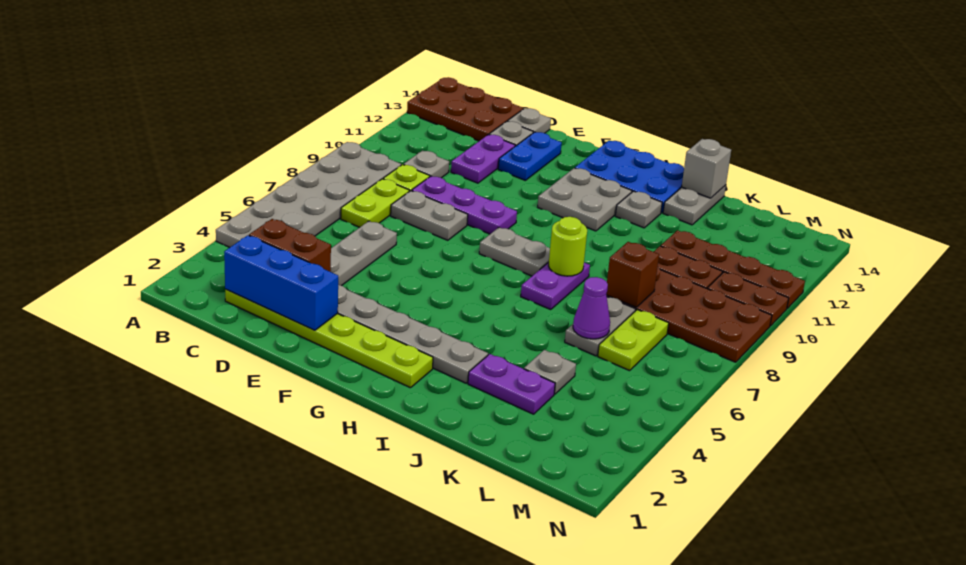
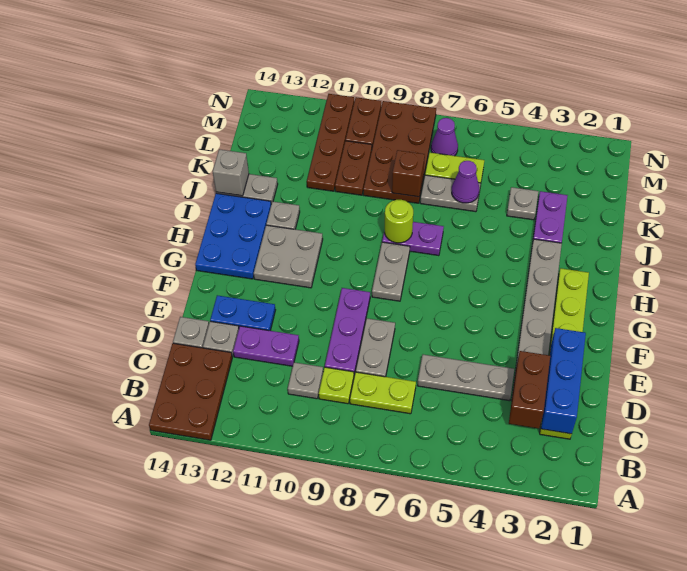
grey 2x6 plate [216,142,401,247] -> none
none -> purple 1x1 cone [431,118,458,156]

